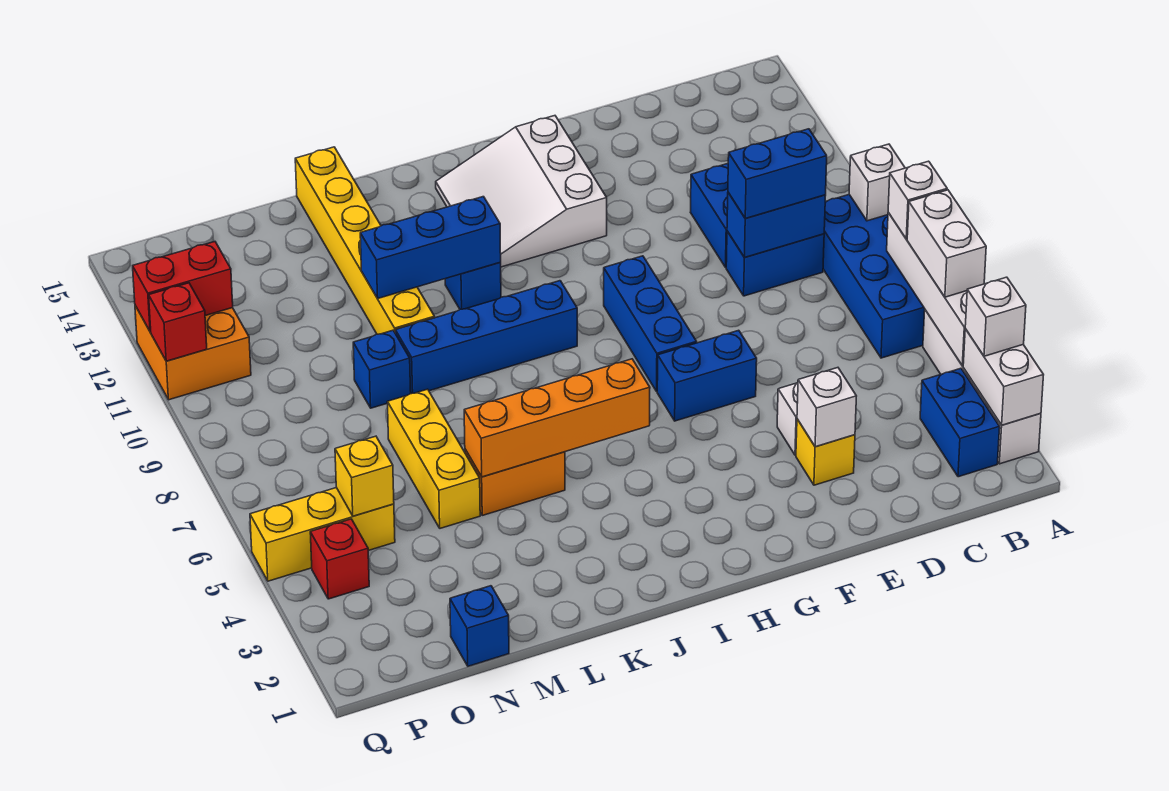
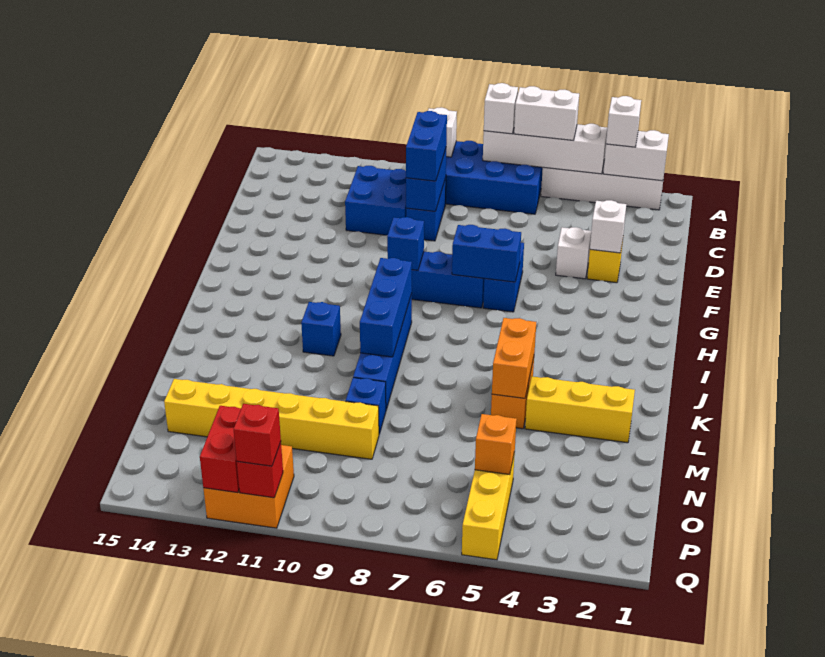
blue 1x2 brick [920,368,1000,477] -> blue 1x2 brick moved to [452,225,521,282]
white 3x3 slope [436,116,607,267] -> none
orange 1x4 brick [464,359,650,477] -> orange 1x2 brick [492,318,536,398]
blue 1x3 brick [360,197,501,298] -> blue 1x3 brick moved to [360,258,412,357]
yellow 1x6 brick [295,147,435,334] -> yellow 1x6 brick moved to [164,379,379,459]
yellow 1x3 brick [387,389,480,528] -> yellow 1x3 brick moved to [525,376,635,443]
blue 1x1 brick [450,586,509,666] -> blue 1x1 brick moved to [387,217,424,270]
yellow 1x1 brick [335,436,394,516] -> orange 1x1 brick [475,414,517,474]
red 1x1 brick [310,519,369,599] -> red 1x1 brick moved to [234,404,281,466]

